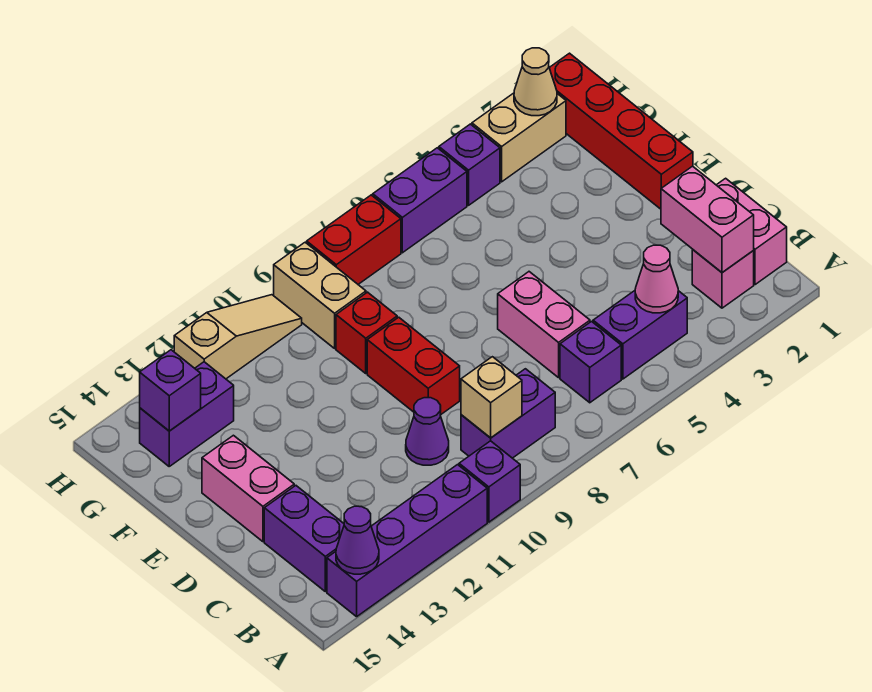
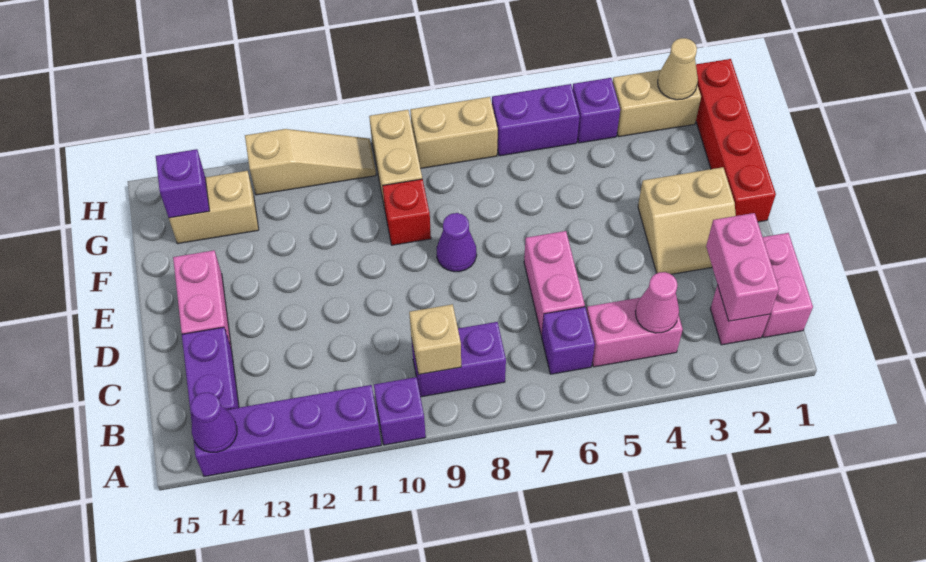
purple 1x2 brick [593,291,687,379] -> pink 1x2 brick [587,297,683,367]
purple 1x1 cone [406,398,449,465] -> purple 1x1 cone moved to [436,213,477,272]
none -> tan 2x2 slope [638,167,736,274]
red 1x2 brick [367,317,460,415] -> none
purple 1x2 brick [140,362,234,466] -> tan 1x2 brick [169,171,259,244]
red 1x2 brick [307,195,401,284] -> tan 1x2 brick [410,97,498,168]

